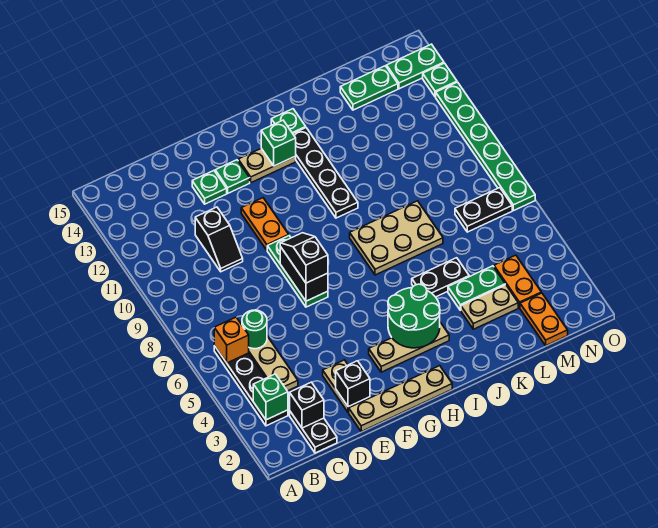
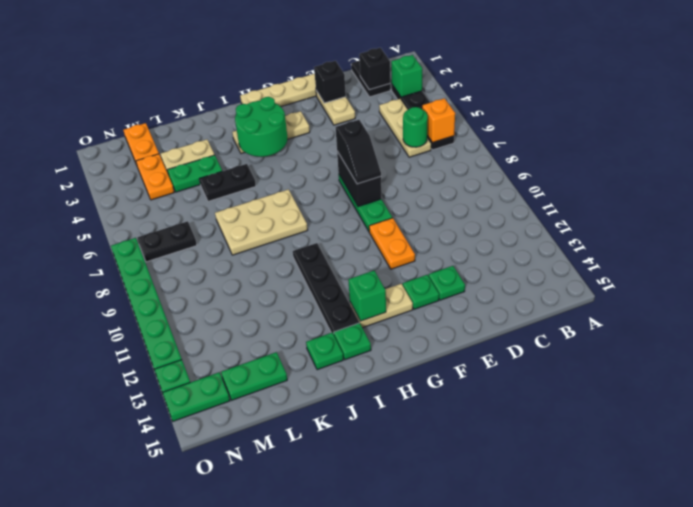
black 1x2 slope [195,207,243,272] -> none
none -> green 1x1 plate [306,333,343,370]

